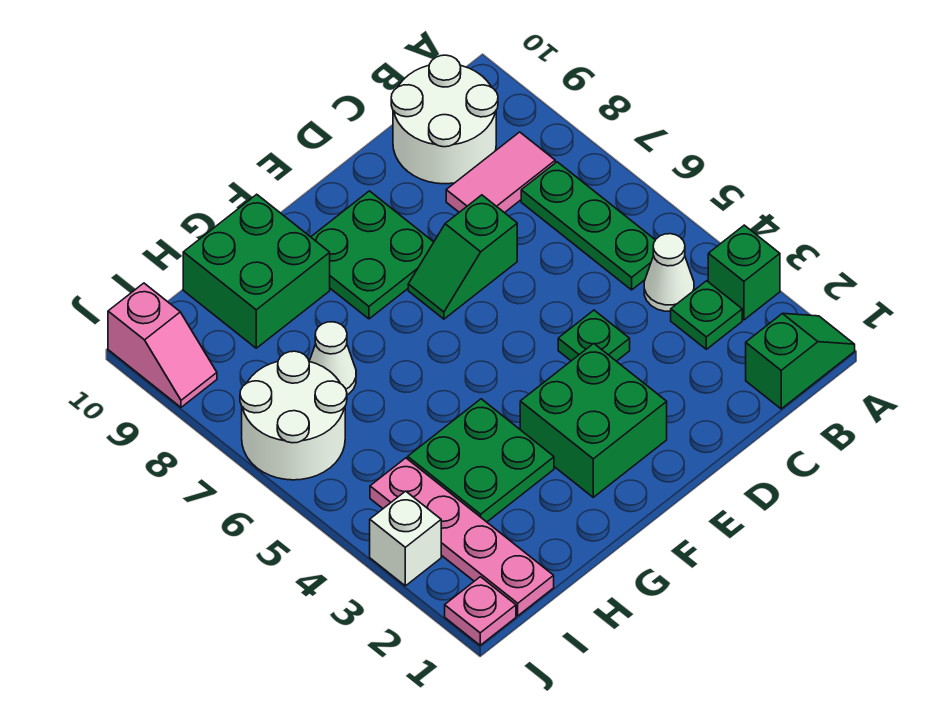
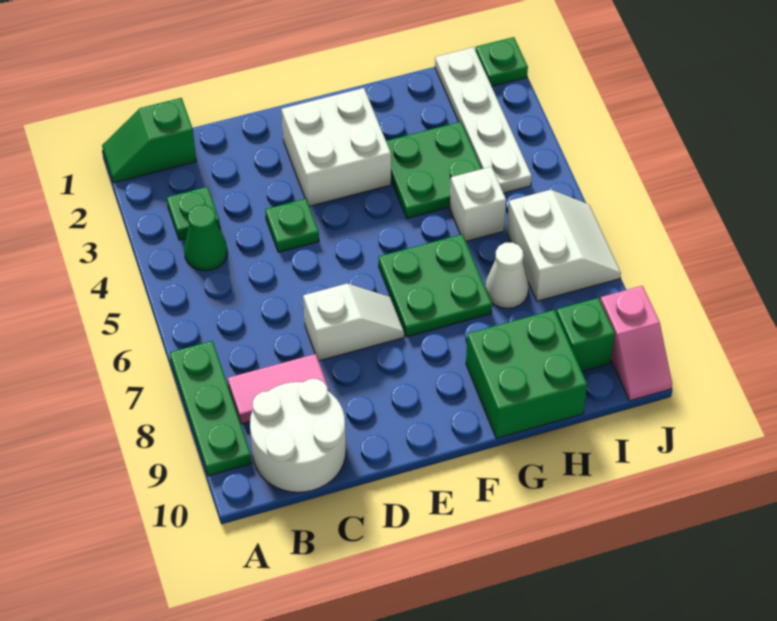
green 1x1 brick [708,225,780,320] -> green 1x1 brick moved to [556,298,615,371]
white 1x1 cone [644,234,694,311] -> green 1x1 cone [184,205,227,271]
green 1x3 plate [521,162,655,290] -> green 1x3 plate moved to [170,341,252,476]
green 1x2 slope [408,195,517,319] -> white 1x2 slope [303,284,404,361]
green 2x2 brick [520,344,667,497] -> white 2x2 brick [281,88,391,206]
green 2x2 plate [311,191,434,319] -> green 2x2 plate moved to [379,234,492,337]
pink 1x4 plate [370,458,554,616] -> white 1x4 plate [435,47,532,193]
white 2x2 round brick [240,351,347,480] -> white 2x2 slope [507,190,621,301]
pink 1x1 plate [445,577,516,645] -> green 1x1 plate [476,37,528,86]
white 1x1 brick [370,491,441,586] -> white 1x1 brick moved to [450,167,506,241]
pink 1x2 slope [108,283,217,407] -> pink 1x2 slope turned to [600,286,672,401]

